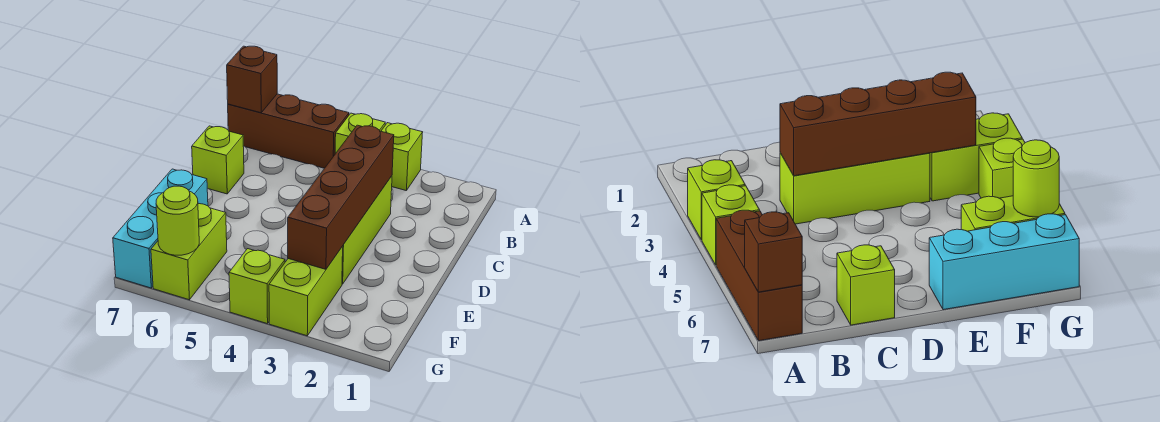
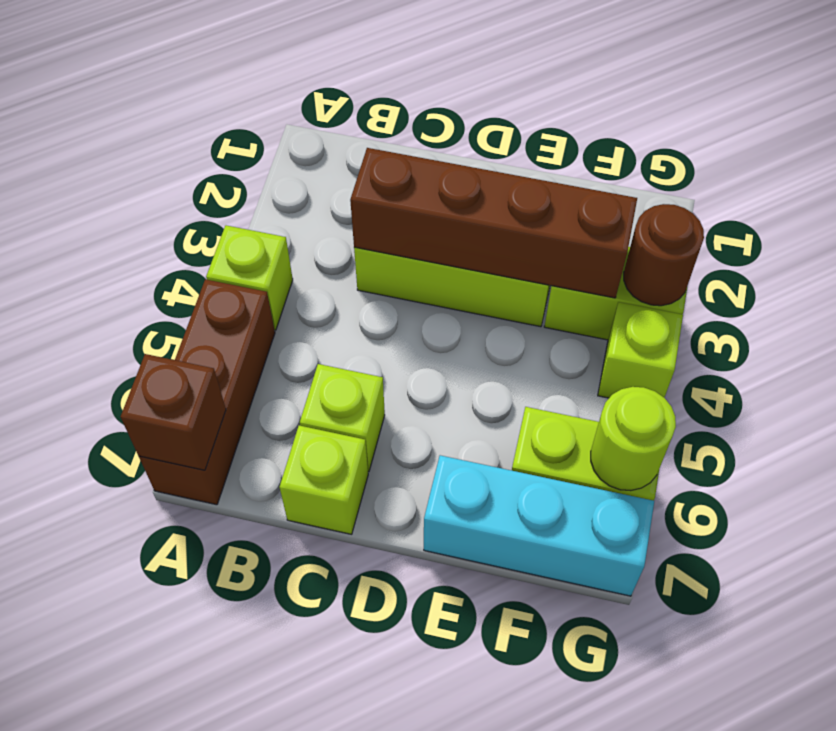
lime 1x1 brick [381,123,423,190] -> lime 1x1 brick moved to [300,364,385,472]
none -> brown 1x1 round brick [624,204,704,306]

